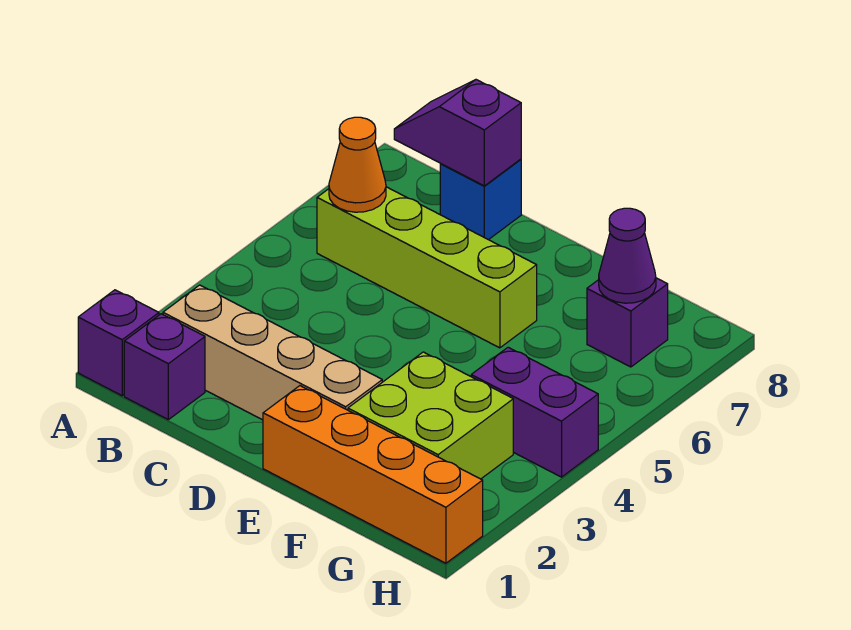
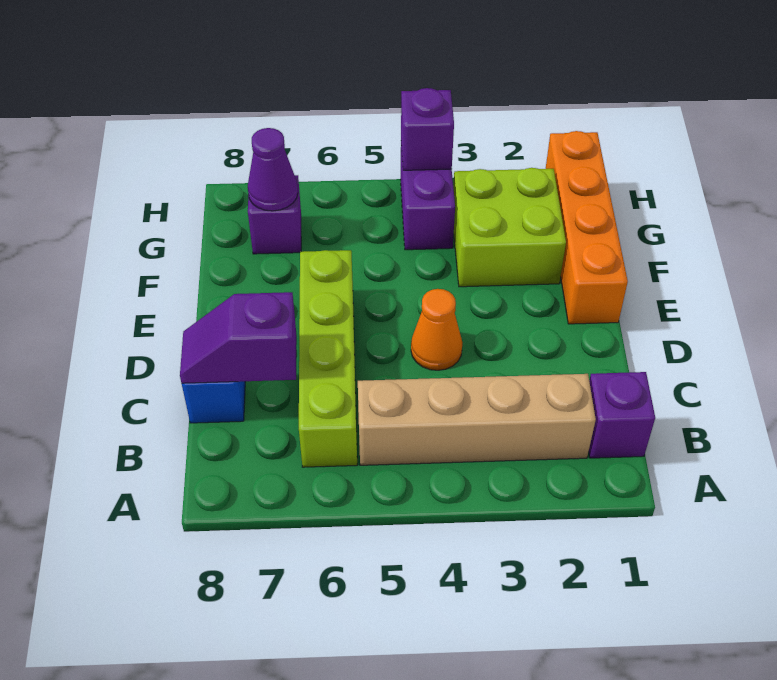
purple 1x1 brick [78,290,159,396] -> purple 1x1 brick moved to [401,88,454,170]
tan 1x4 brick [163,285,382,420] -> tan 1x4 brick turned to [358,374,596,465]
orange 1x1 cone [329,117,386,212] -> orange 1x1 cone moved to [411,289,463,370]
purple 1x2 slope [394,80,521,186] -> purple 1x2 slope turned to [180,292,297,383]

